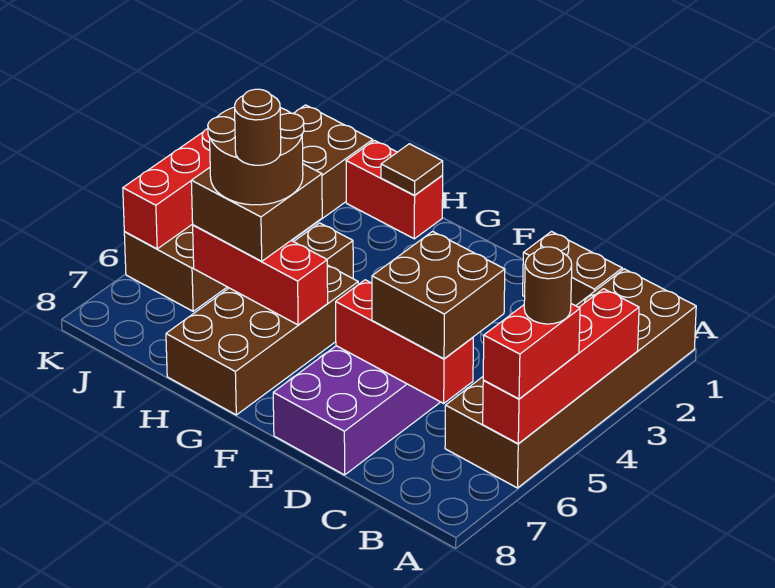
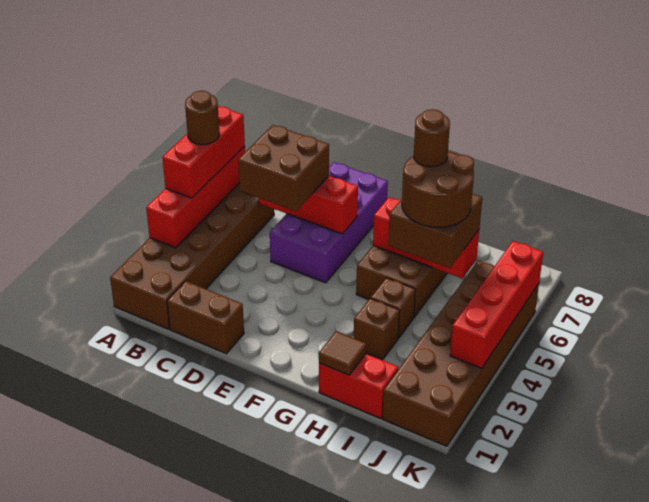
red 1x2 brick [483,304,580,399] -> red 1x3 brick [162,106,245,198]
none -> brown 1x1 brick [354,298,400,360]

